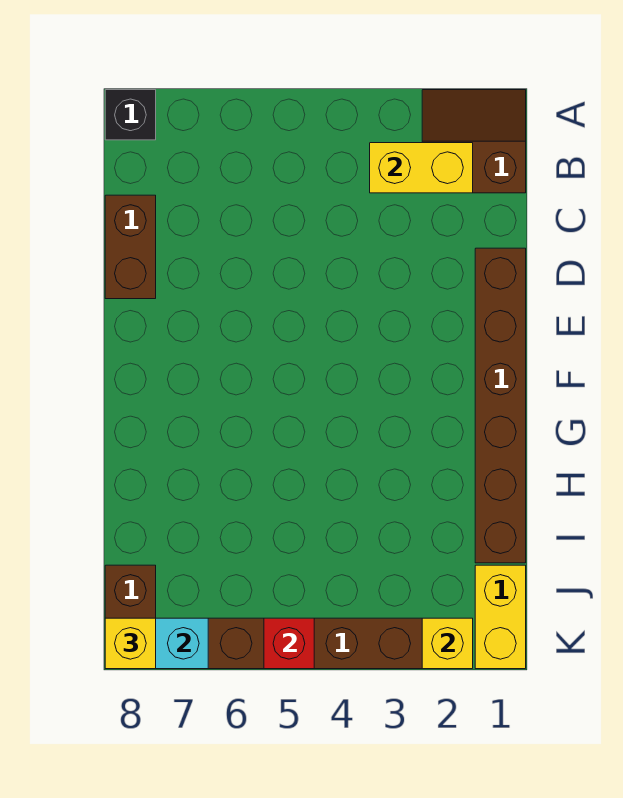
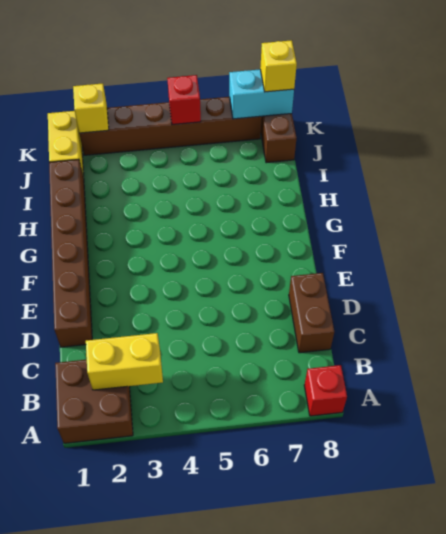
brown 2x2 slope [422,90,526,193] -> brown 2x2 brick [55,360,133,443]
black 1x1 brick [105,90,156,140] -> red 1x1 brick [304,365,347,416]

